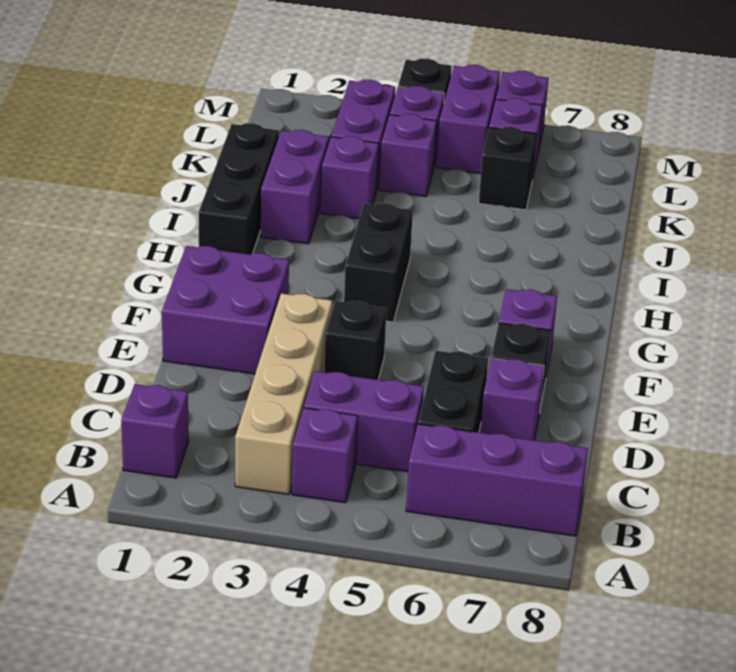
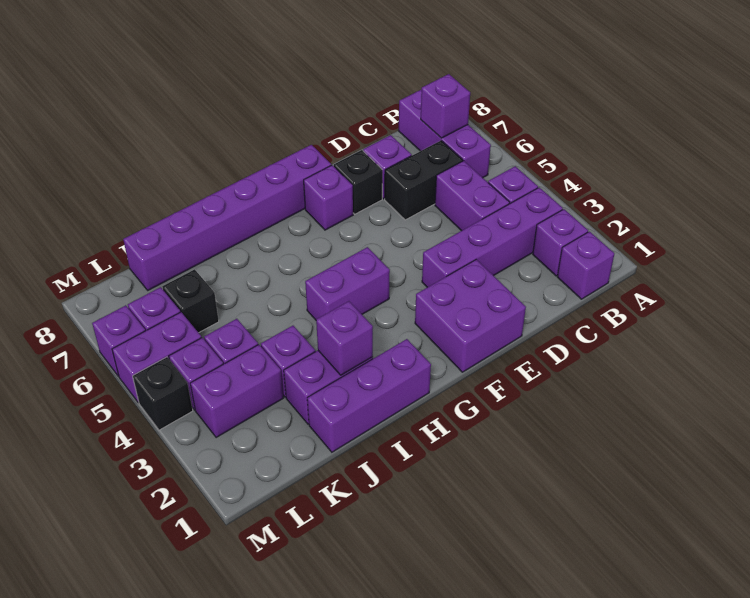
none -> purple 1x1 brick [533,209,588,276]
tan 1x4 brick [235,293,332,494] -> purple 1x4 brick [422,187,563,287]
none -> purple 1x1 brick [421,74,470,138]
black 1x1 brick [324,301,387,380] -> none
none -> purple 1x6 brick [123,145,331,290]
black 1x2 brick [344,203,413,322] -> purple 1x2 brick [305,247,390,320]
black 1x3 brick [199,123,279,255] -> purple 1x3 brick [307,339,431,452]
none -> purple 1x1 brick [316,301,373,375]

